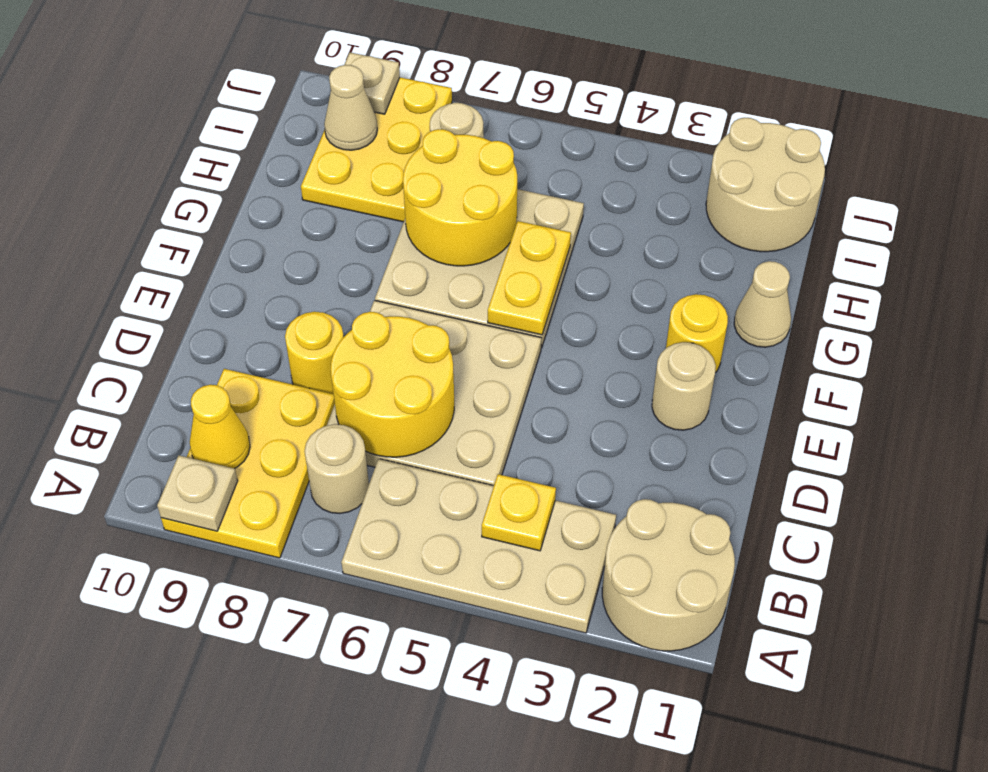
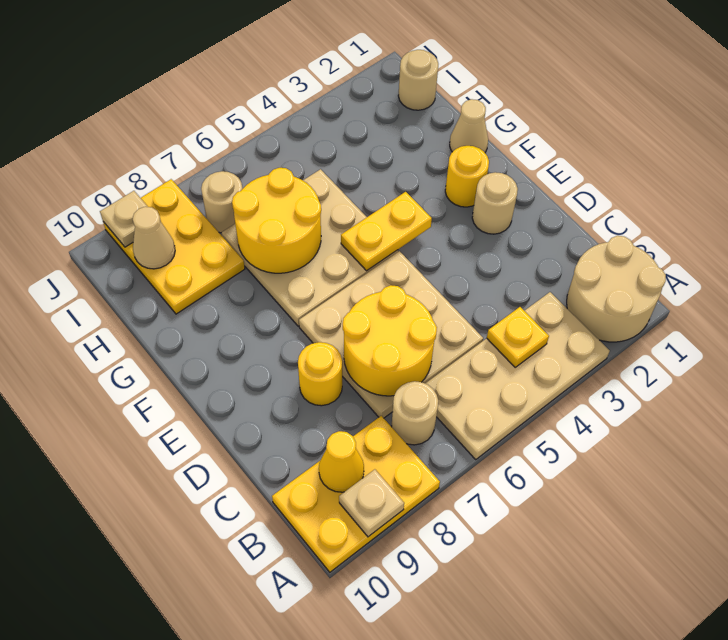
yellow 2x3 plate [161,369,335,558] -> yellow 2x3 plate turned to [272,416,440,572]
yellow 1x2 plate [488,221,571,335] -> yellow 1x2 plate turned to [341,192,432,271]
tan 2x2 round brick [706,118,825,252] -> tan 1x1 round brick [398,50,438,110]

